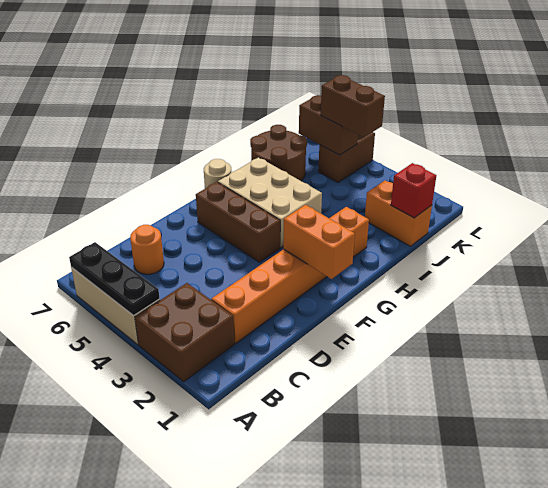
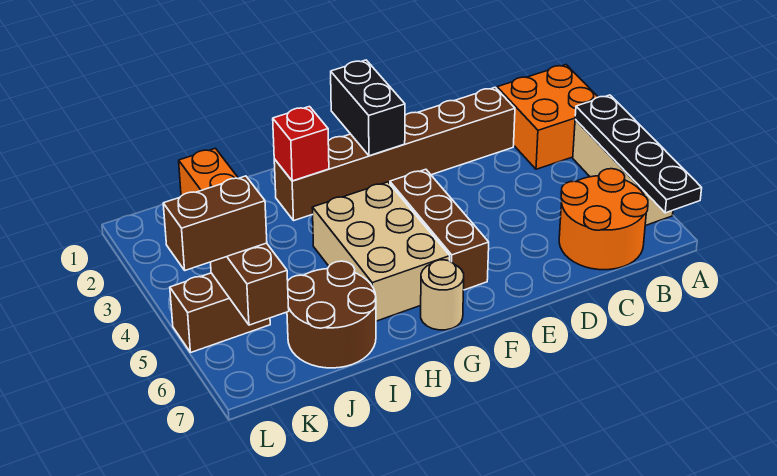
brown 2x2 brick [135,283,234,382] -> orange 2x2 brick [497,65,598,169]
black 1x3 plate [69,242,160,316] -> black 1x4 plate [575,95,702,213]
orange 1x6 brick [211,207,369,344] -> brown 1x6 brick [274,87,515,220]
orange 1x1 round brick [130,225,164,274] -> orange 2x2 round brick [559,169,648,270]
orange 1x2 brick [283,205,355,279] -> black 1x2 brick [331,60,405,156]
red 1x1 brick [391,163,436,218] -> red 1x1 brick moved to [273,107,329,181]
brown 1x2 brick [321,75,385,137] -> brown 1x2 brick turned to [163,176,267,270]

